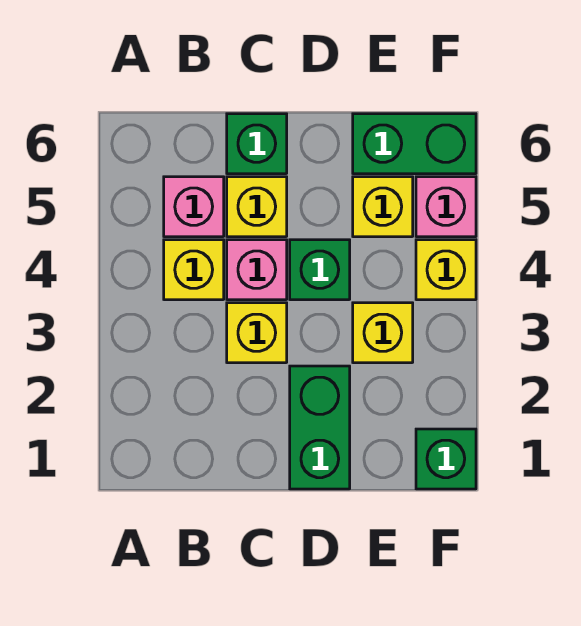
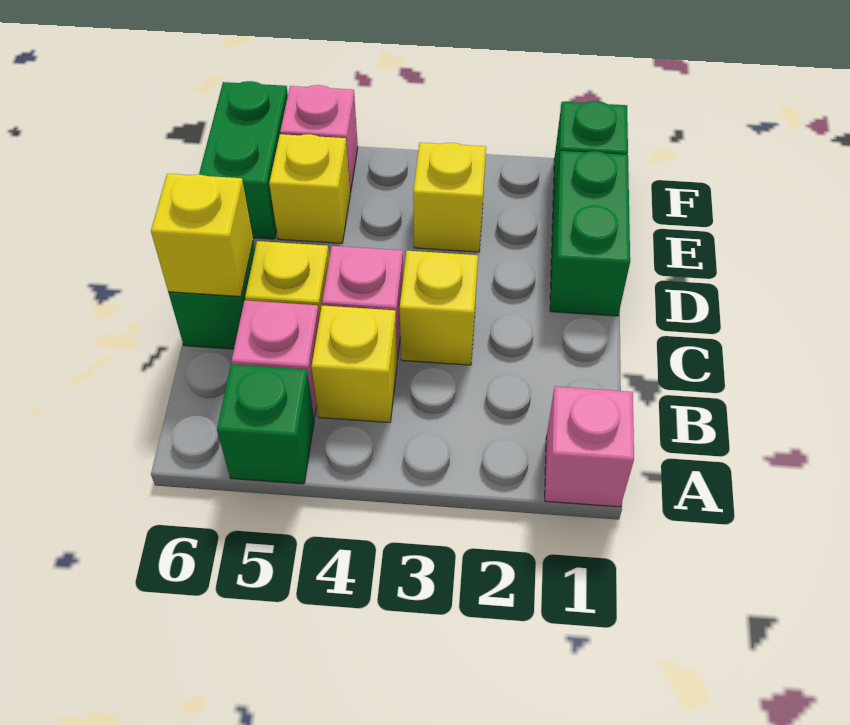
none -> pink 1x1 brick [545,386,634,507]
green 1x2 brick [290,366,350,489] -> green 1x2 brick turned to [550,151,630,316]
green 1x1 brick [290,240,350,300] -> green 1x1 brick moved to [217,364,314,484]
yellow 1x1 brick [416,240,476,300] -> yellow 1x1 brick moved to [151,174,253,297]

